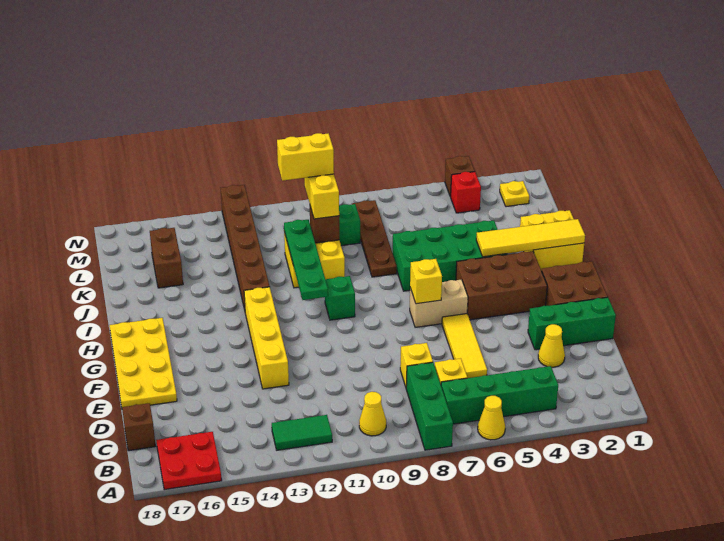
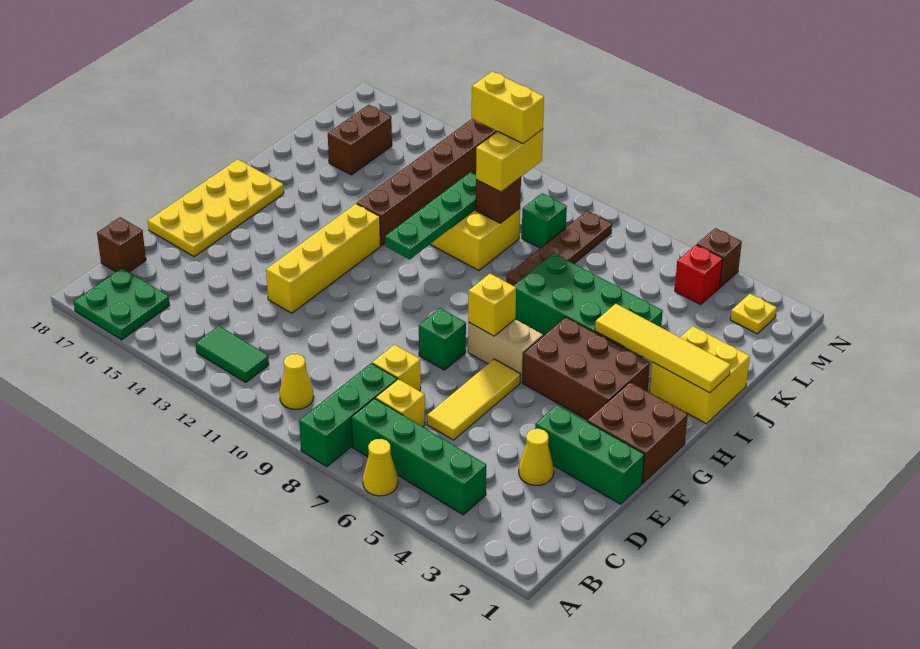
red 2x2 plate [156,432,222,490] -> green 2x2 plate [74,268,170,340]
green 1x1 brick [325,276,355,320] -> green 1x1 brick moved to [419,308,466,370]

